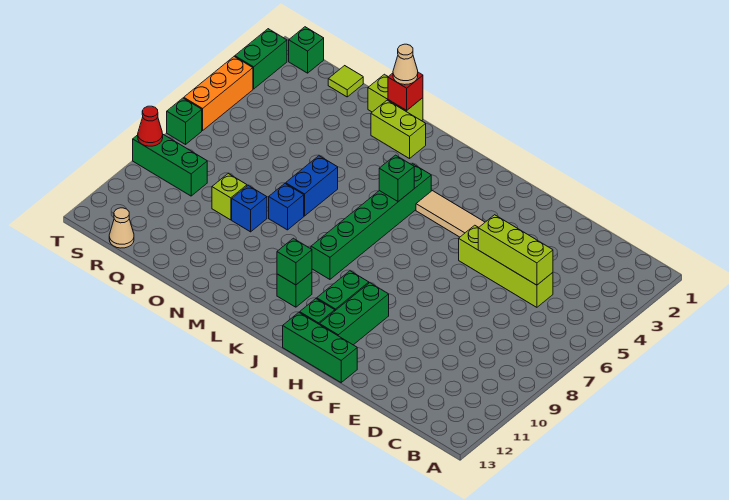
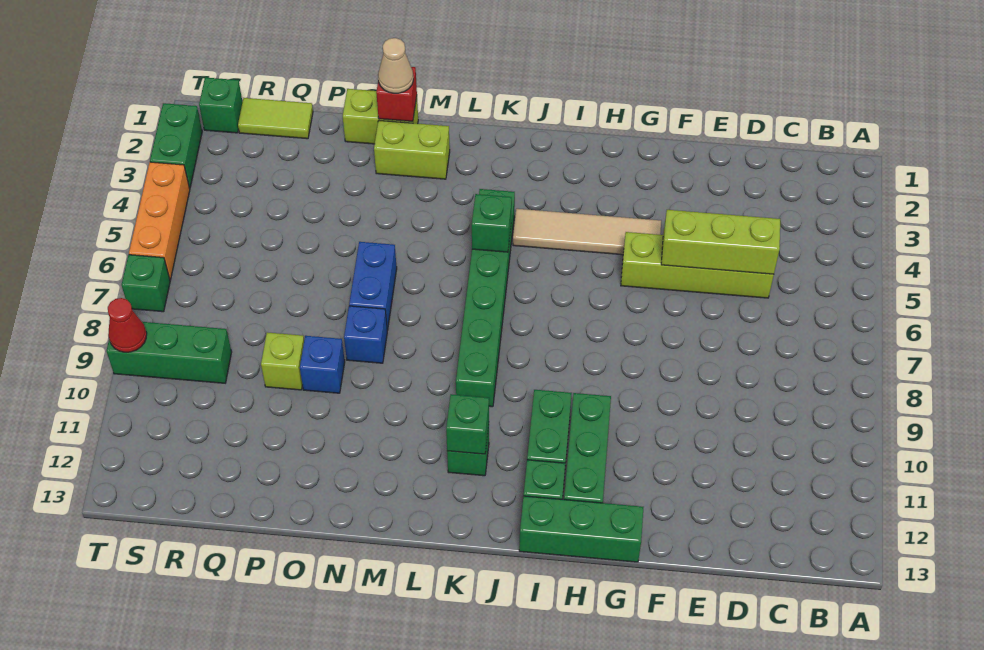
lime 1x1 tile [328,66,363,97] -> lime 1x2 tile [238,98,313,139]
tan 1x1 cone [109,208,134,248] -> none

